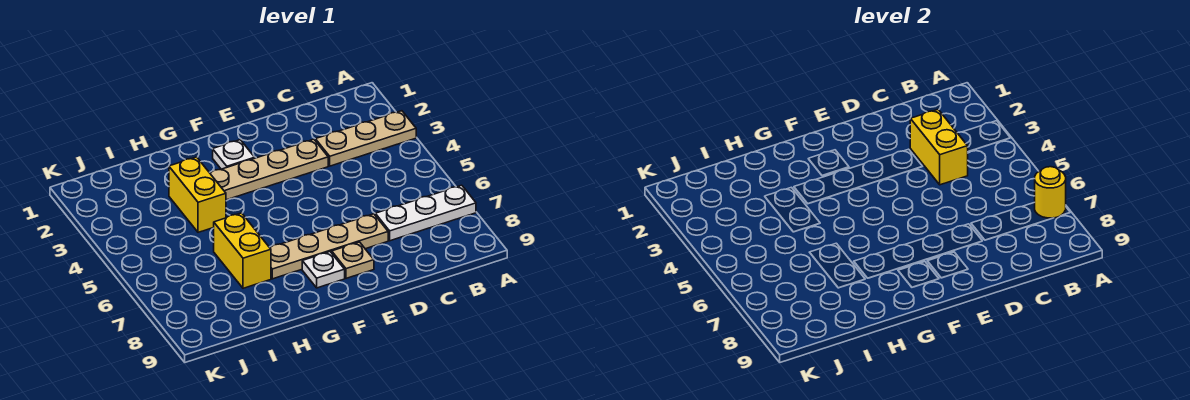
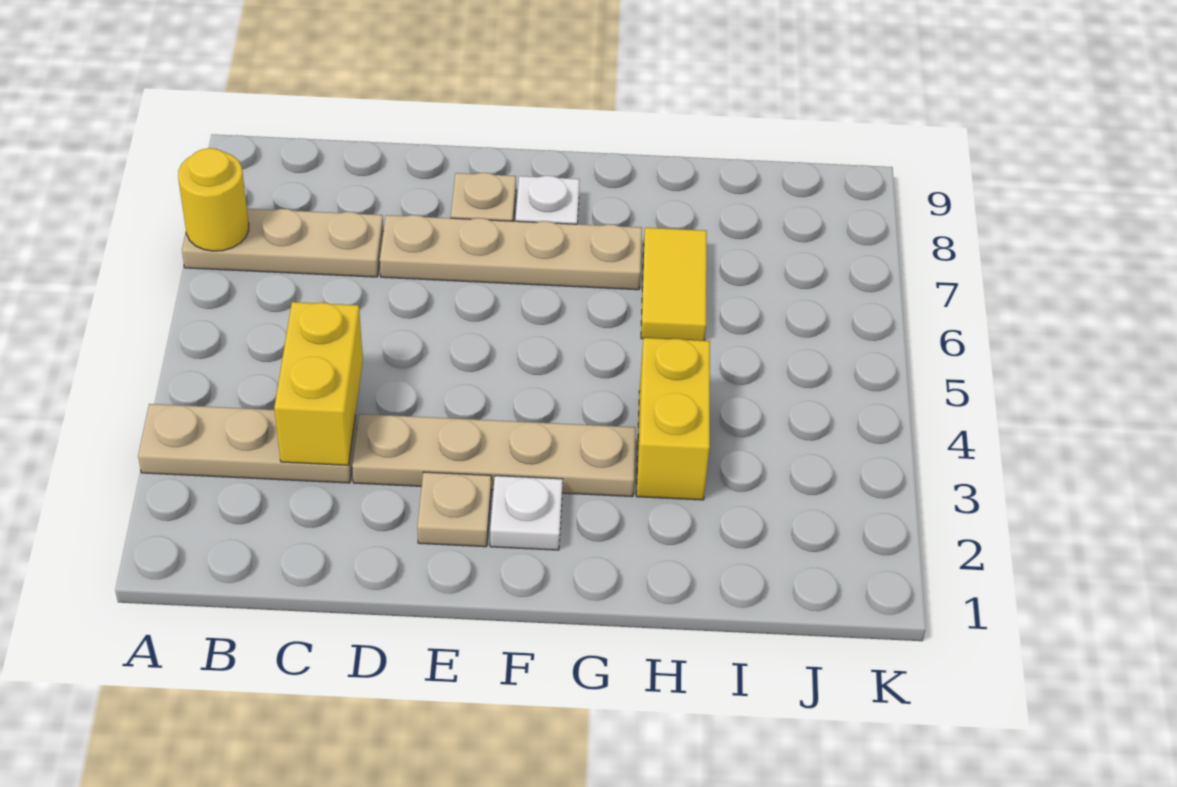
white 1x3 plate [375,185,476,241] -> tan 1x3 plate [182,208,384,277]
none -> tan 1x1 plate [417,472,491,547]
yellow 1x2 brick [214,213,271,288] -> yellow 1x2 tile [641,228,707,341]

